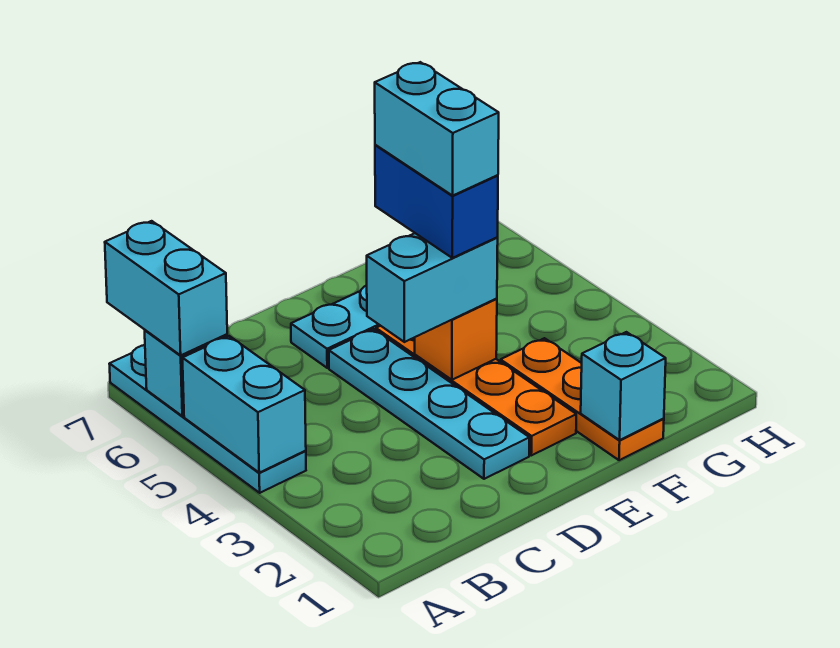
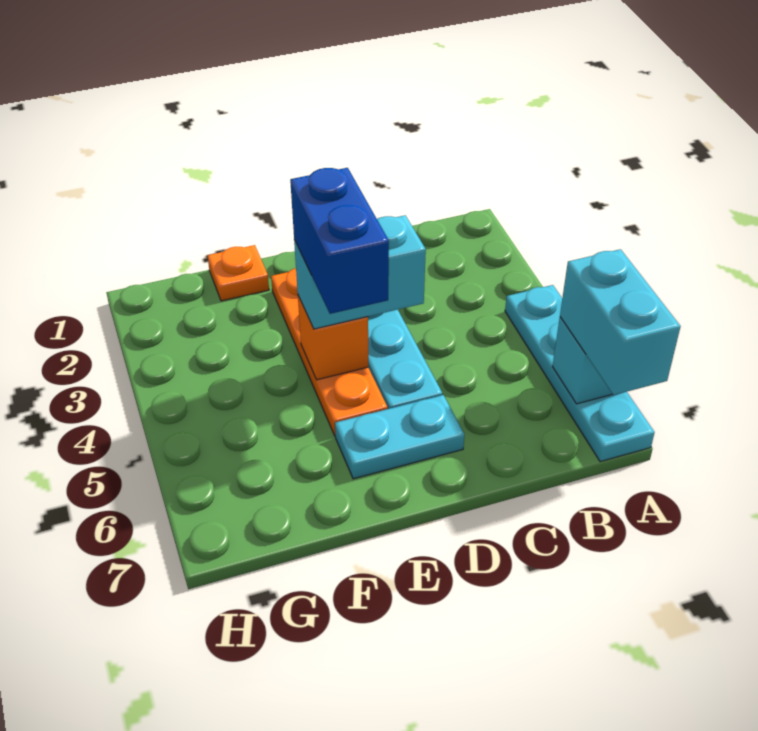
cyan 1x2 brick [182,336,306,473] -> none
cyan 1x2 brick [375,62,499,196] -> none
orange 1x3 plate [501,338,664,460] -> orange 1x1 plate [207,245,269,301]
cyan 1x1 brick [581,332,666,440] -> none

